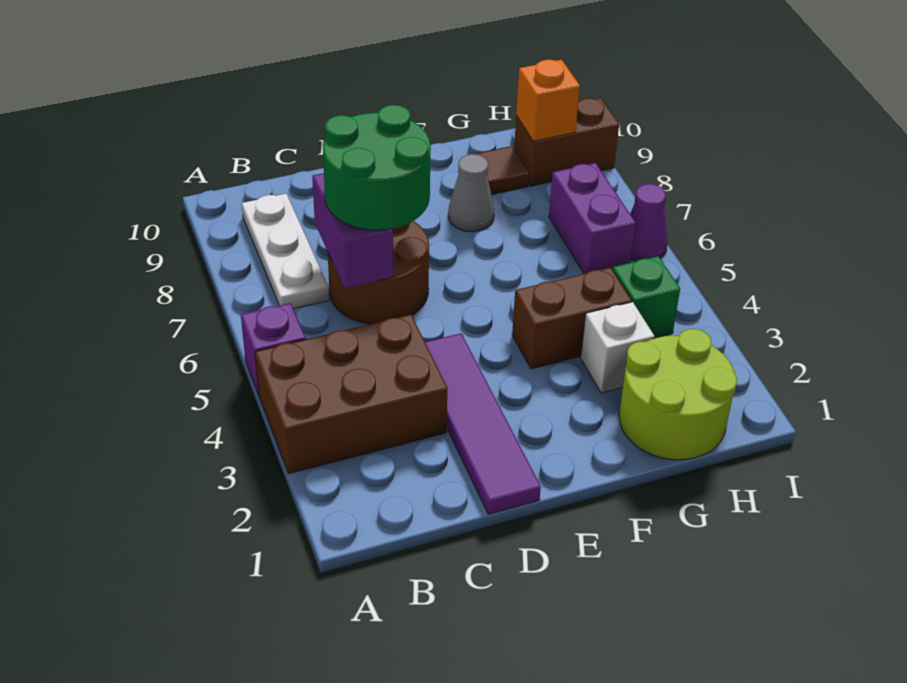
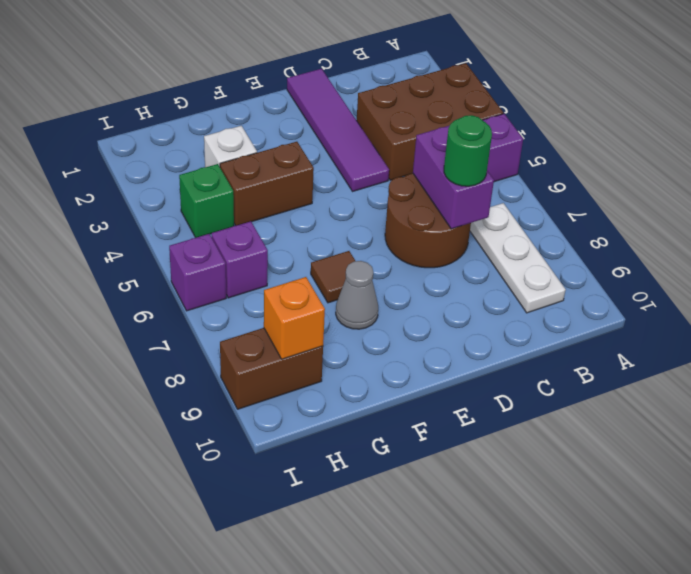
green 2x2 round brick [323,105,431,230] -> green 1x1 round brick [444,115,492,186]
lime 2x2 round brick [619,329,737,460] -> none
brown 1x1 tile [476,146,529,195] -> brown 1x1 tile moved to [311,251,355,303]
purple 1x2 brick [549,163,636,274] -> purple 1x1 brick [211,221,268,298]
purple 1x1 cone [630,184,668,261] -> purple 1x1 brick [169,234,226,311]

